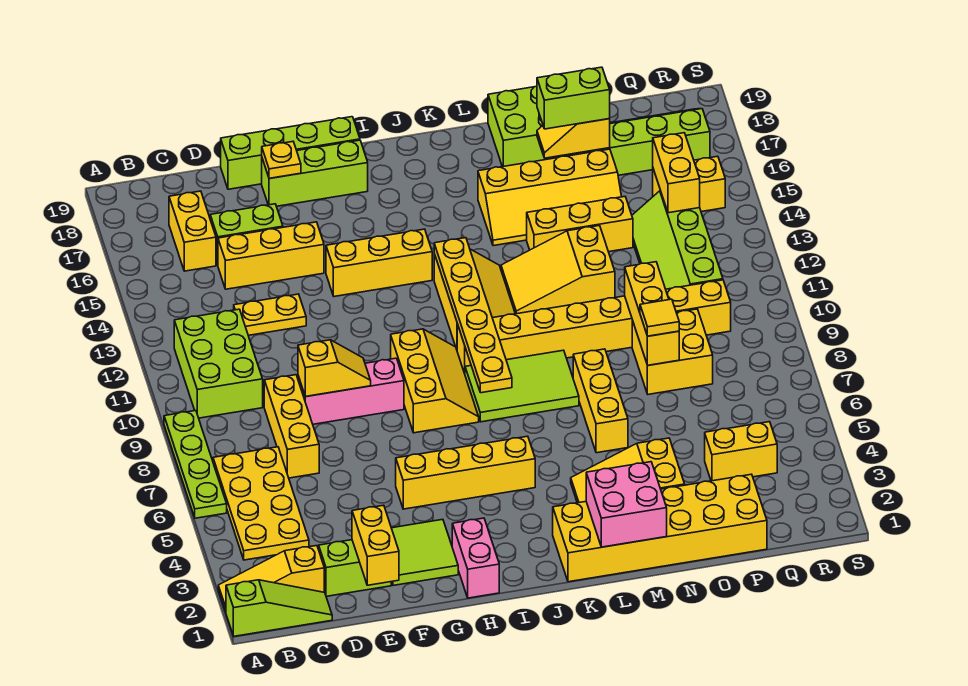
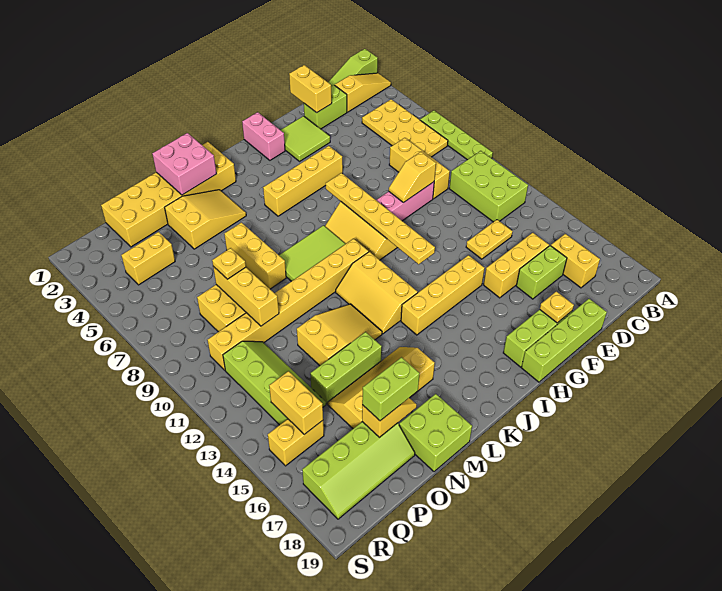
yellow 1x3 brick [326,229,432,296] -> yellow 1x4 brick [401,255,485,335]
yellow 1x6 plate [434,238,512,393] -> yellow 1x6 plate moved to [326,173,435,264]
yellow 1x3 brick [527,197,633,252] -> lime 1x3 brick [310,332,382,404]
yellow 1x1 tile [640,299,679,336] -> yellow 1x1 plate [212,248,246,279]

